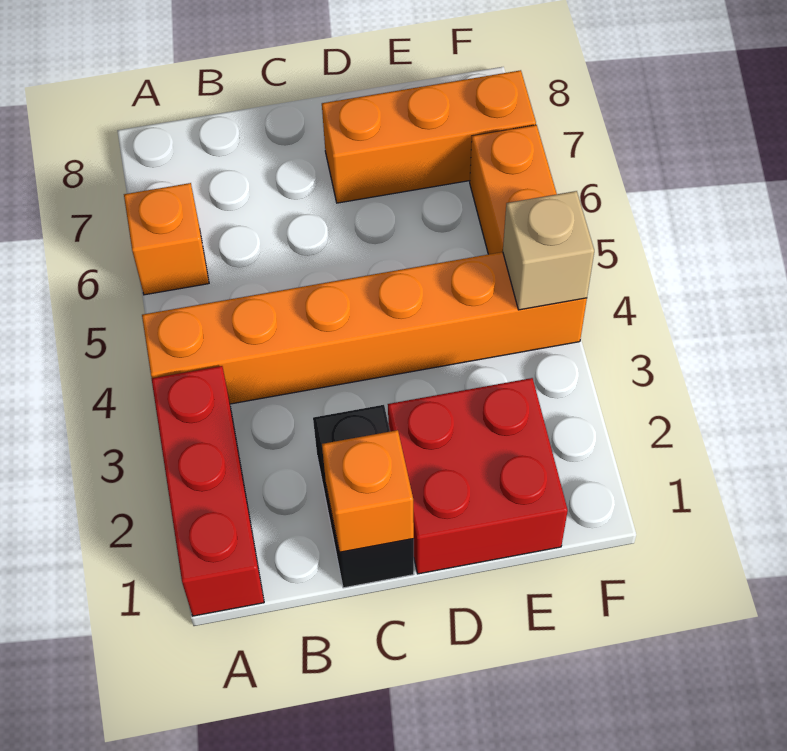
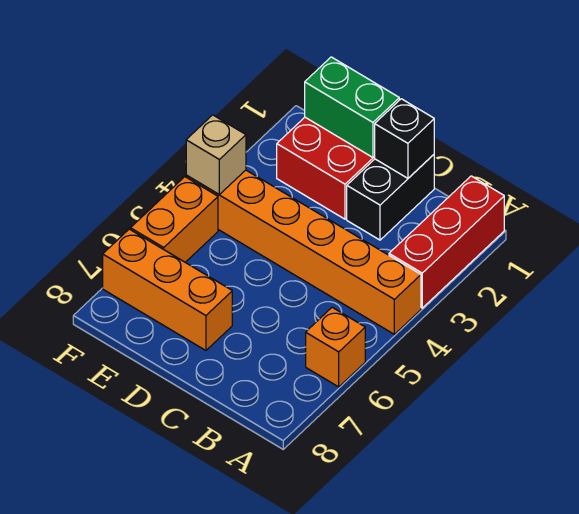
orange 1x1 brick [322,430,414,552] -> black 1x1 brick [374,99,434,178]
none -> green 1x2 brick [305,57,399,157]

